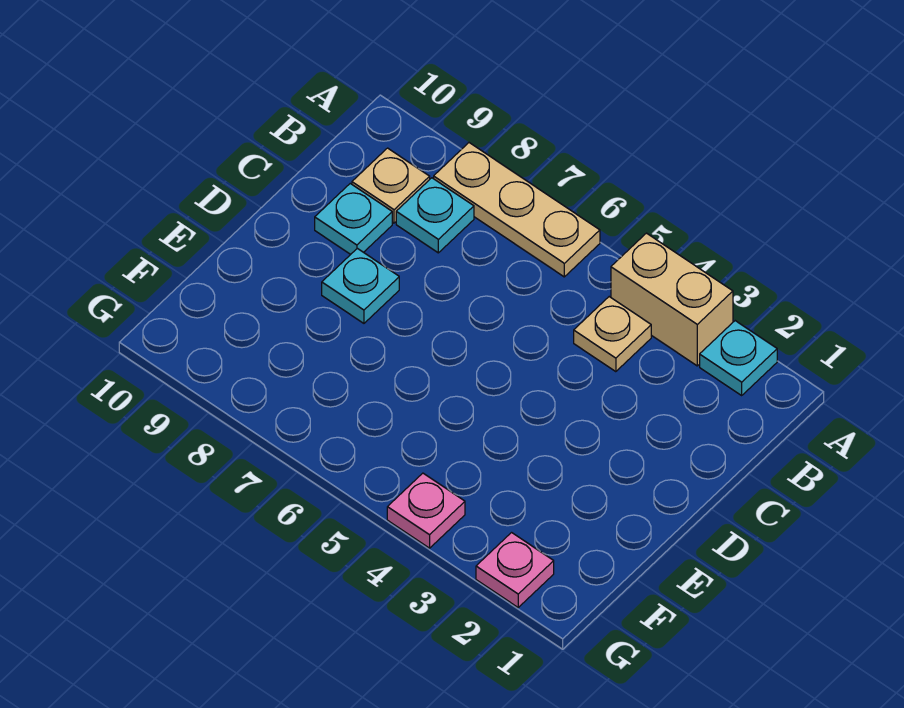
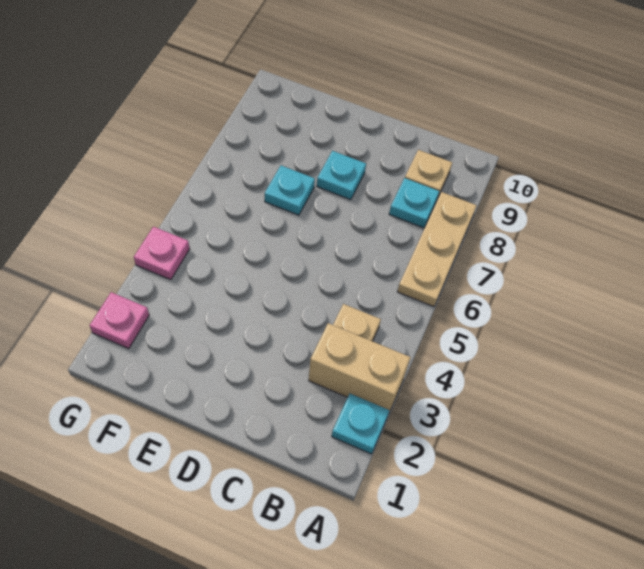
tan 1x2 brick [611,233,733,366] -> tan 1x2 brick turned to [309,323,411,412]
cyan 1x1 plate [315,184,392,254] -> cyan 1x1 plate moved to [265,166,315,215]

